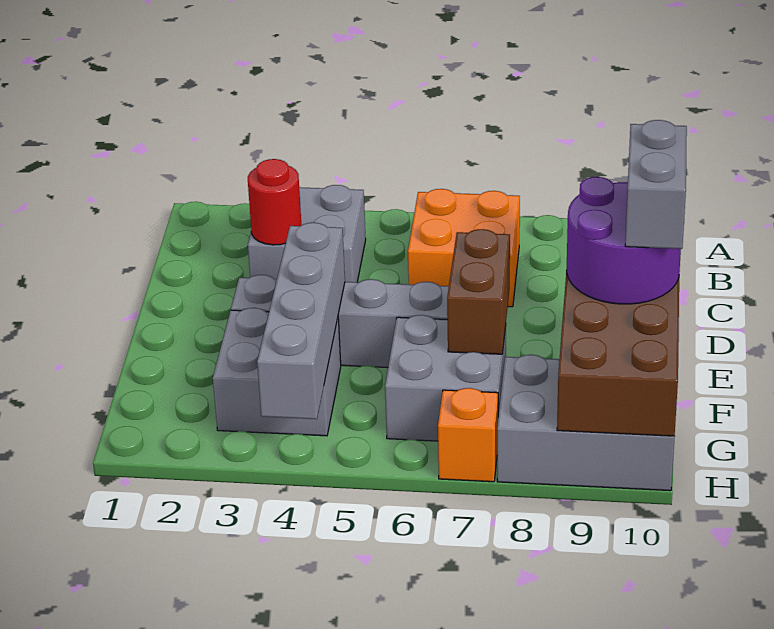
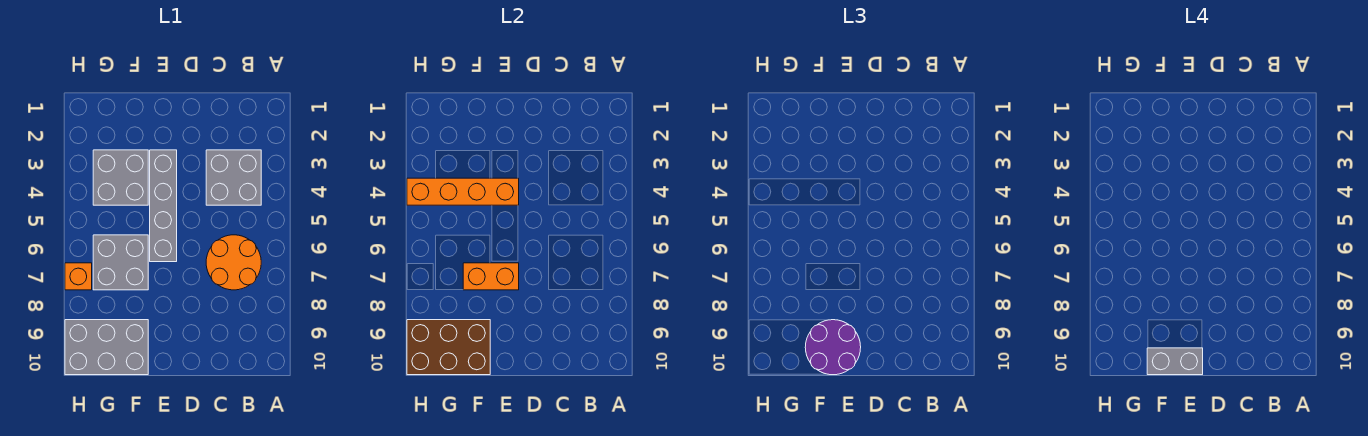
orange 2x2 brick [408,189,520,307] -> orange 2x2 round brick [206,235,261,290]
red 1x1 round brick [248,159,301,245] -> none
grey 1x4 brick [257,223,345,419] -> orange 1x4 brick [407,178,519,205]
brown 1x2 brick [447,229,510,354] -> orange 1x2 brick [463,263,519,290]
grey 2x3 brick [497,355,675,491] -> grey 2x3 brick turned to [65,320,148,375]

